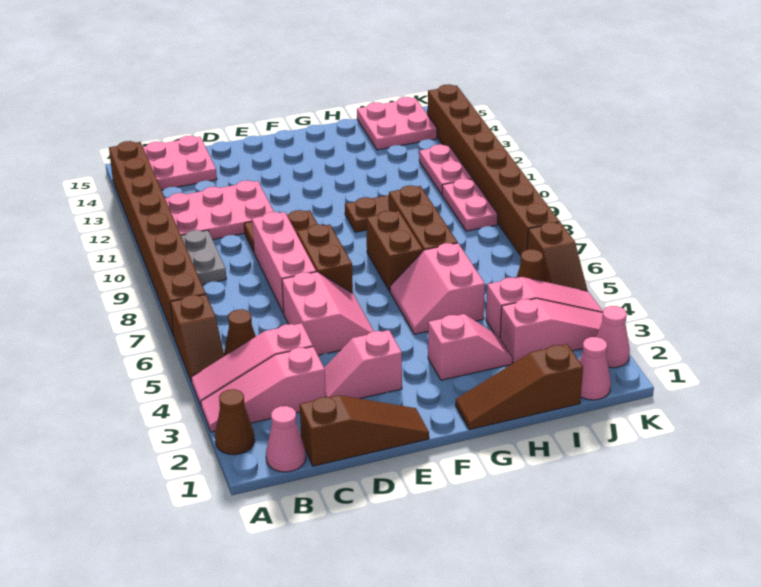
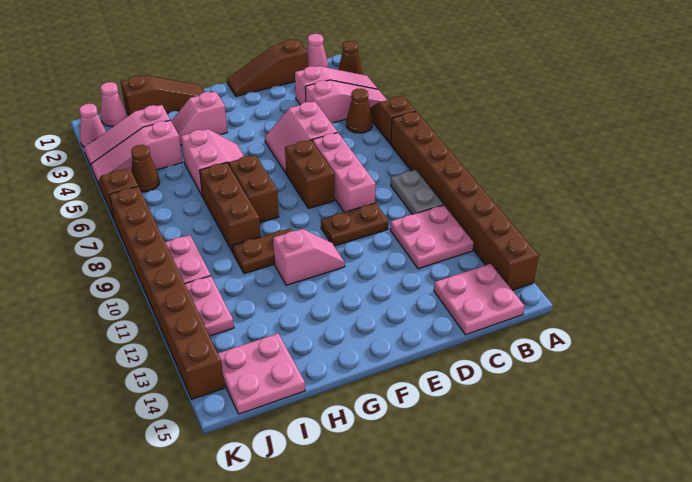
pink 2x3 plate [165,181,274,239] -> pink 2x2 plate [390,205,474,269]
pink 1x2 slope [324,330,402,399] -> pink 1x2 slope moved to [273,229,345,285]

